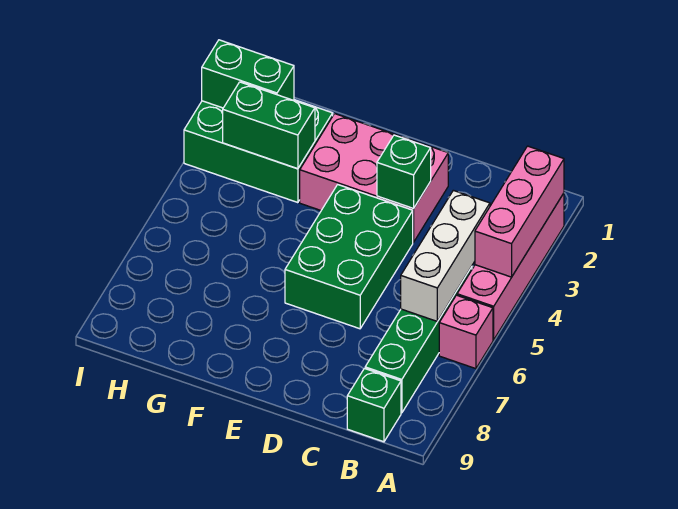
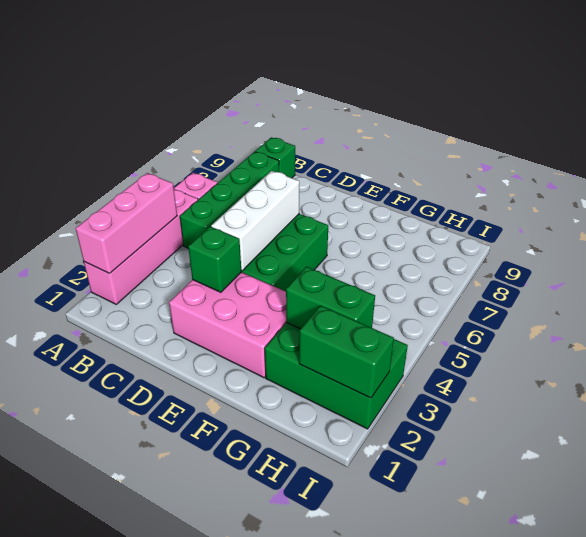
white 1x3 brick [401,190,490,321] -> white 1x3 brick moved to [211,171,299,271]

